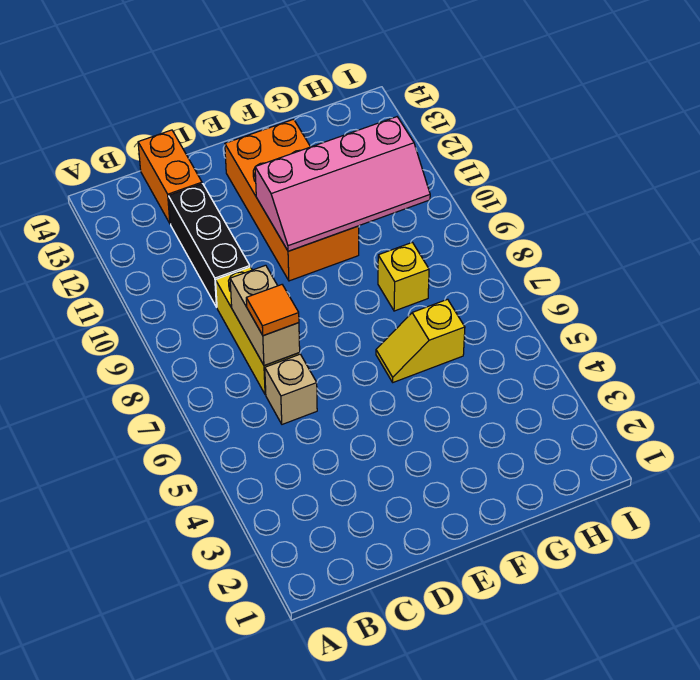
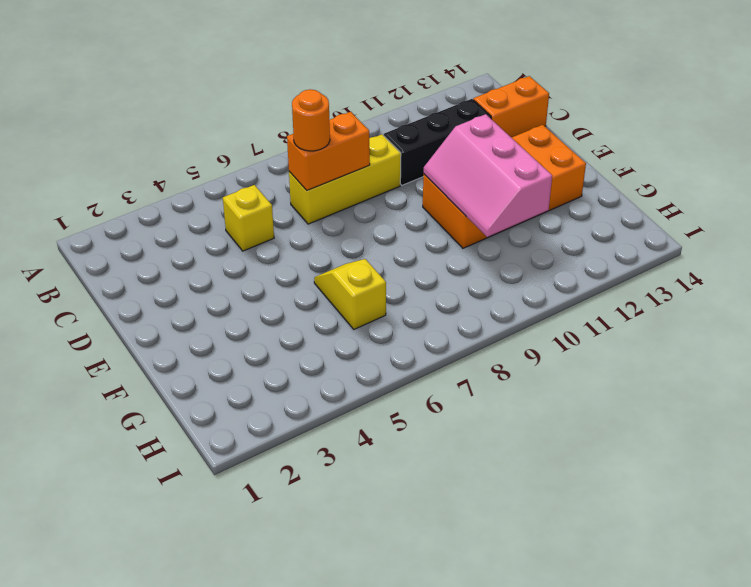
tan 1x1 brick [265,354,317,424] -> none
tan 1x2 brick [230,265,300,366] -> orange 1x2 brick [287,112,370,190]
orange 1x1 tile [246,285,299,336] -> orange 1x1 round brick [292,89,330,151]
pink 2x4 slope [255,117,430,251] -> pink 2x3 slope [424,114,552,237]
yellow 1x1 brick [378,242,429,311] -> yellow 1x1 brick moved to [223,185,274,251]

